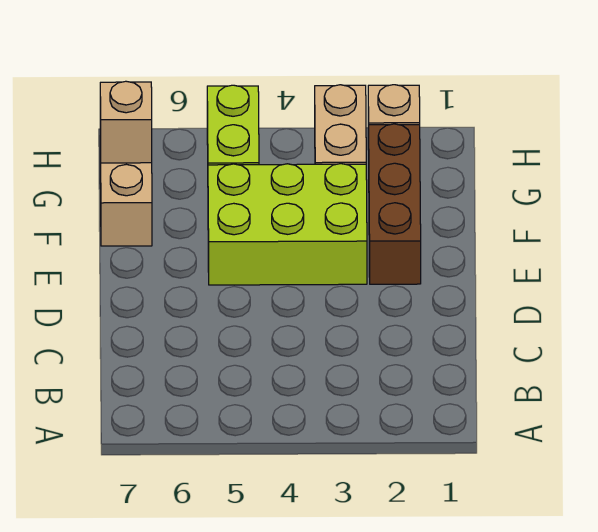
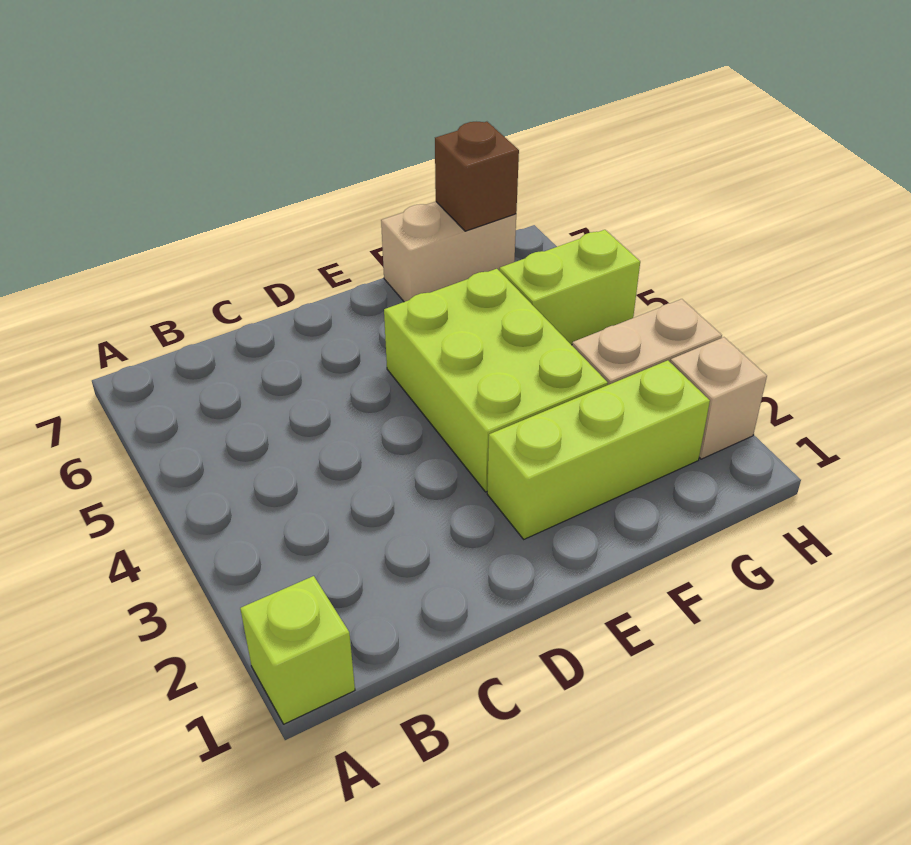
none -> lime 1x1 brick [240,576,355,724]
brown 1x3 brick [369,124,421,284] -> lime 1x3 brick [487,360,710,539]
tan 1x1 brick [100,81,152,163] -> brown 1x1 brick [435,122,519,231]

